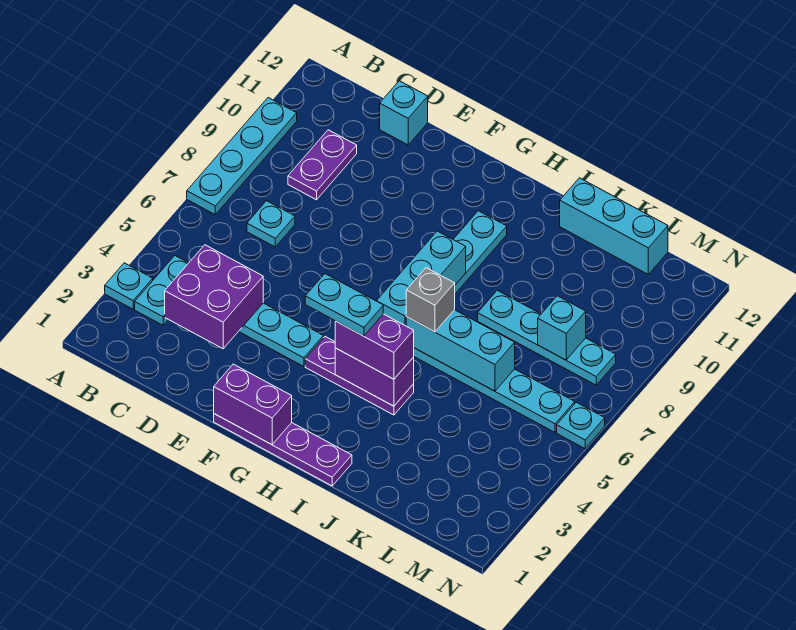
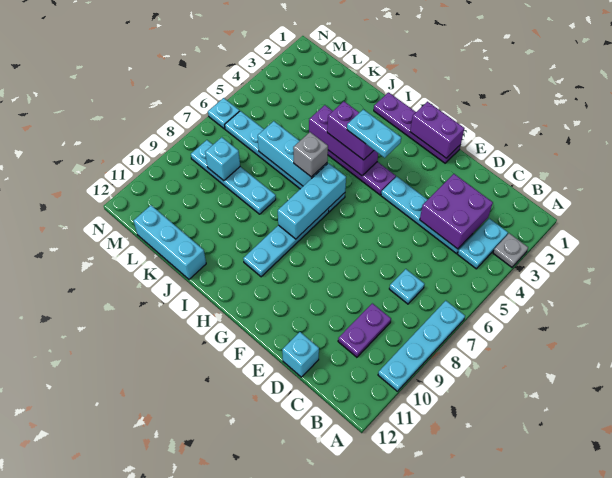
cyan 1x1 plate [105,263,153,309] -> grey 1x1 plate [493,233,528,267]
purple 1x2 brick [335,348,414,406] -> purple 1x3 brick [309,105,378,176]

